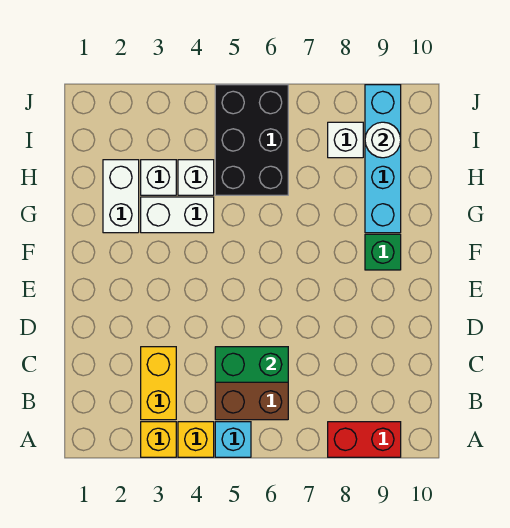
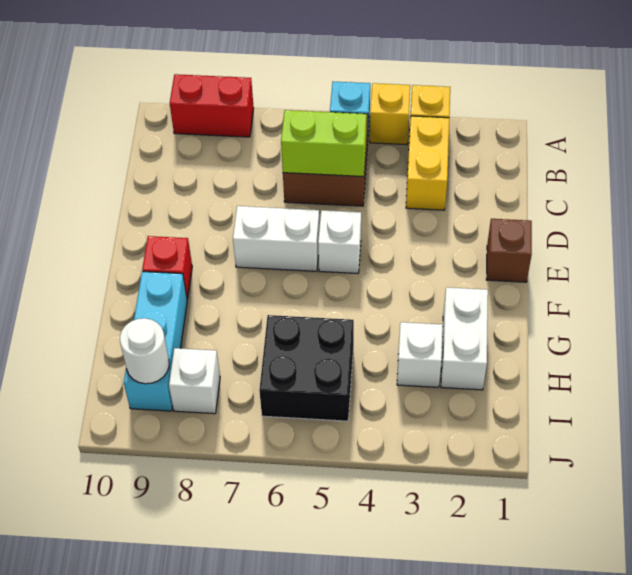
green 1x2 brick [215,347,288,382] -> lime 1x2 brick [281,110,367,177]
none -> brown 1x1 brick [486,219,532,282]
green 1x1 brick [365,234,401,270] -> red 1x1 brick [142,236,192,299]
white 1x2 brick [141,197,214,233] -> white 1x2 brick moved to [233,206,320,271]
cyan 1x4 brick [365,85,401,233] -> cyan 1x3 brick [124,271,187,411]
white 1x1 brick [178,160,214,195] -> white 1x1 brick moved to [318,210,361,274]
black 2x3 brick [215,85,288,195] -> black 2x2 brick [259,315,354,421]

